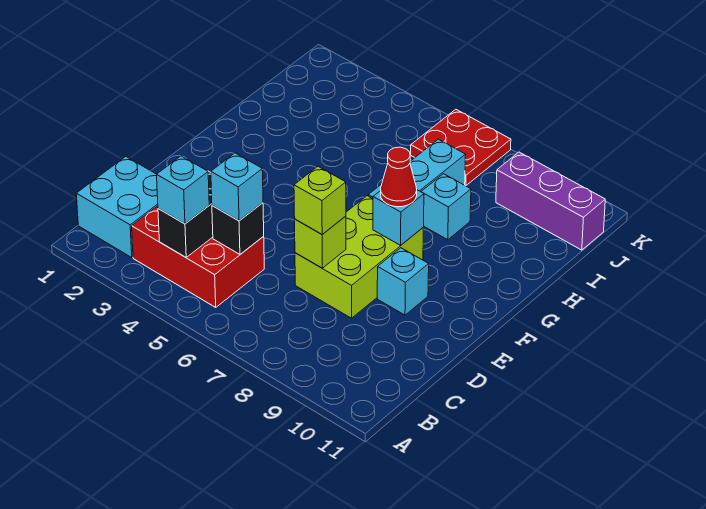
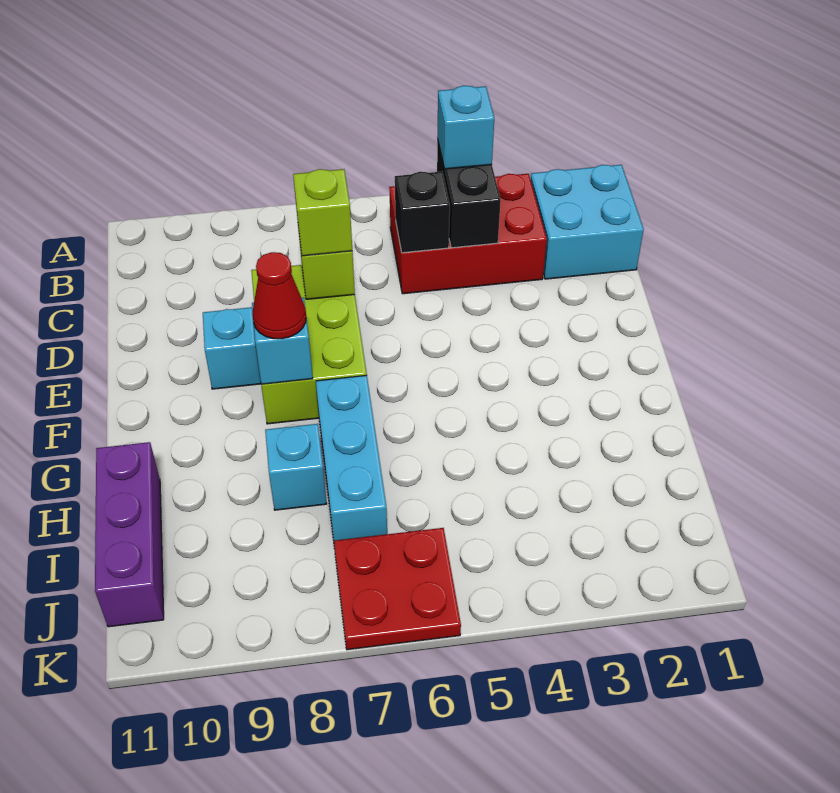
cyan 1x1 brick [211,153,263,221] -> none
purple 1x3 brick [496,152,605,250] -> purple 1x3 brick turned to [95,442,164,627]

